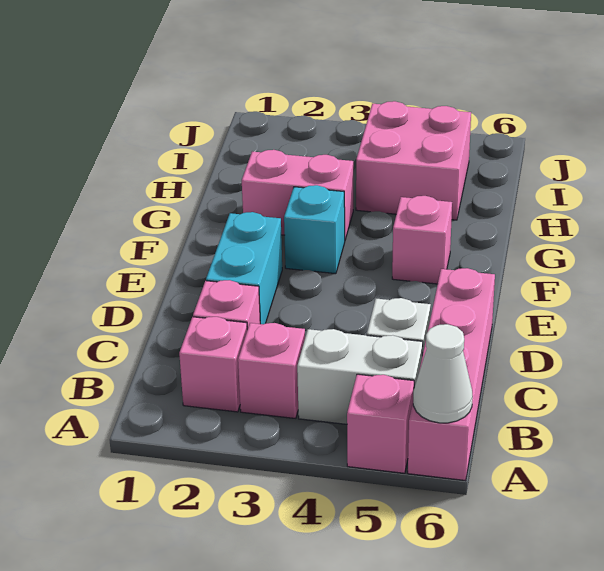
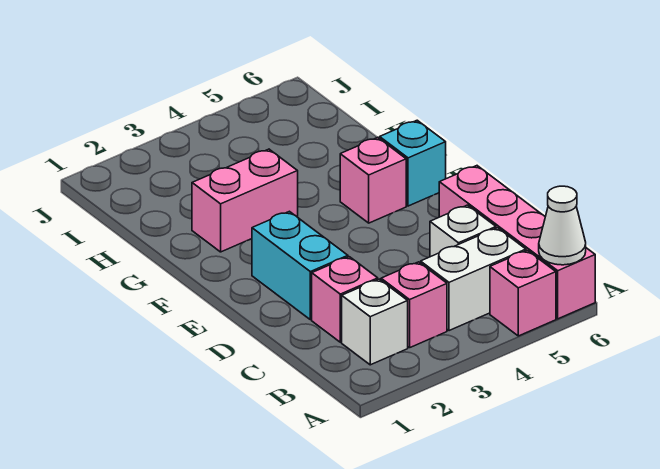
pink 1x1 brick [179,317,247,412] -> white 1x1 brick [342,279,408,365]
cyan 1x1 brick [284,185,345,274] -> cyan 1x1 brick moved to [380,120,446,206]
pink 2x2 brick [356,101,471,220] -> none

